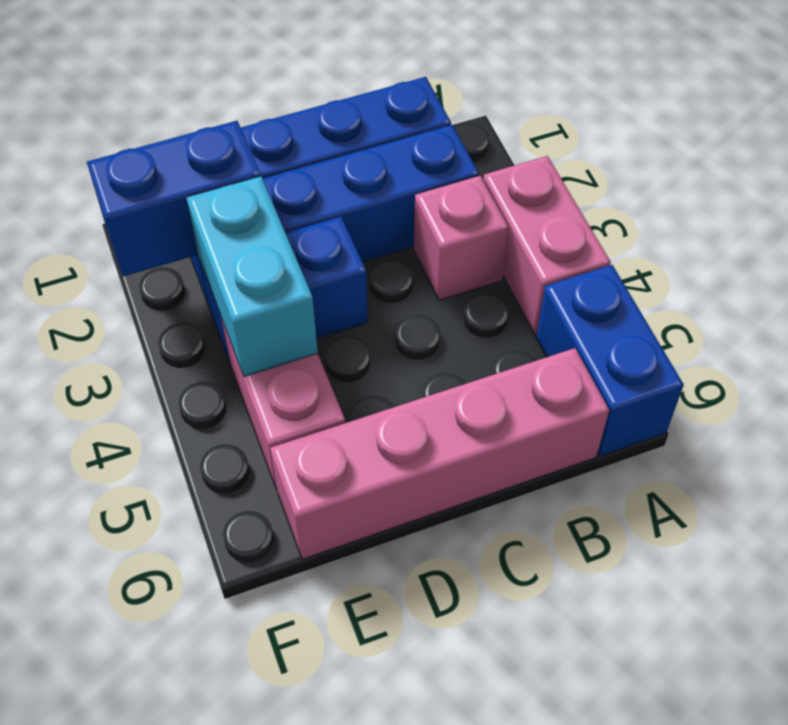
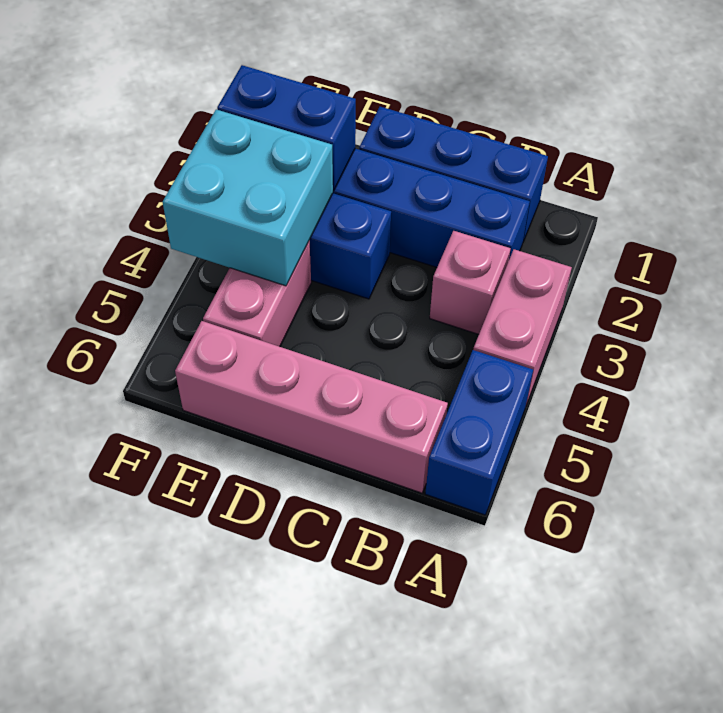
cyan 1x2 brick [187,176,318,376] -> cyan 2x2 brick [163,109,333,286]

